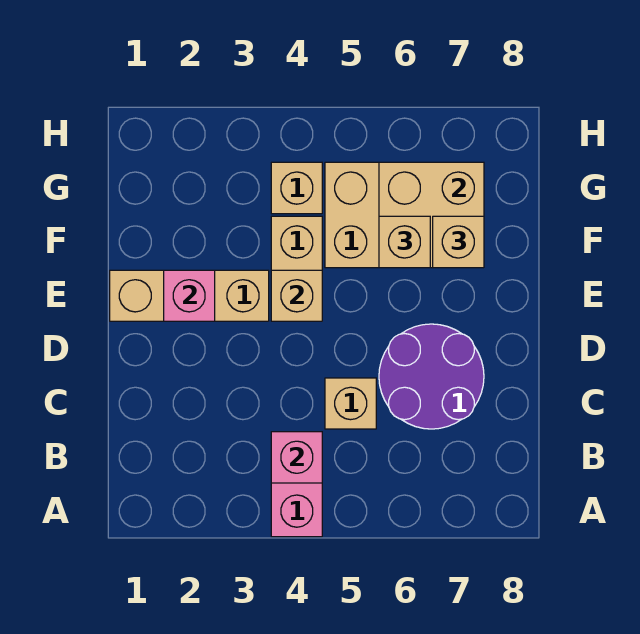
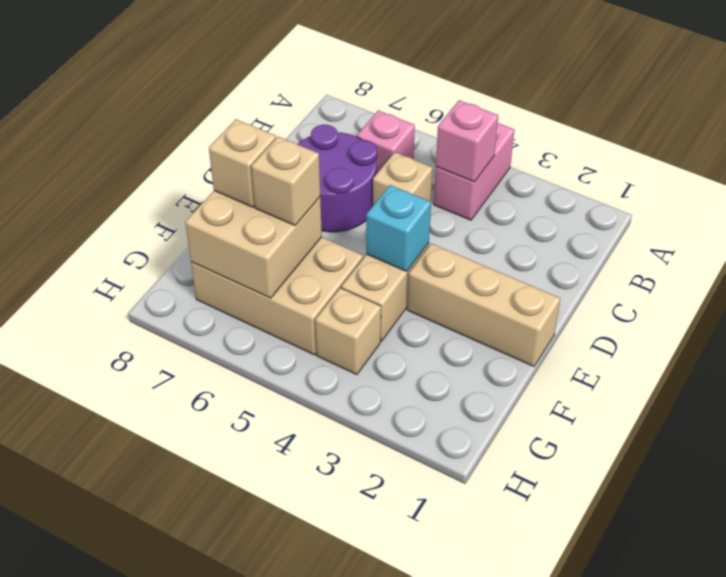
pink 1x1 brick [164,270,215,321] -> pink 1x1 brick moved to [357,111,415,174]
tan 1x1 brick [271,270,322,321] -> cyan 1x1 brick [366,185,431,271]

